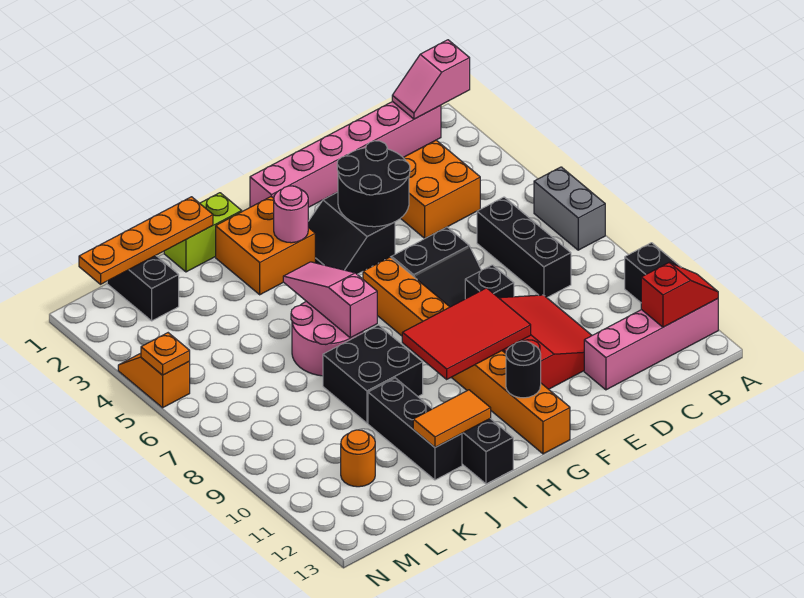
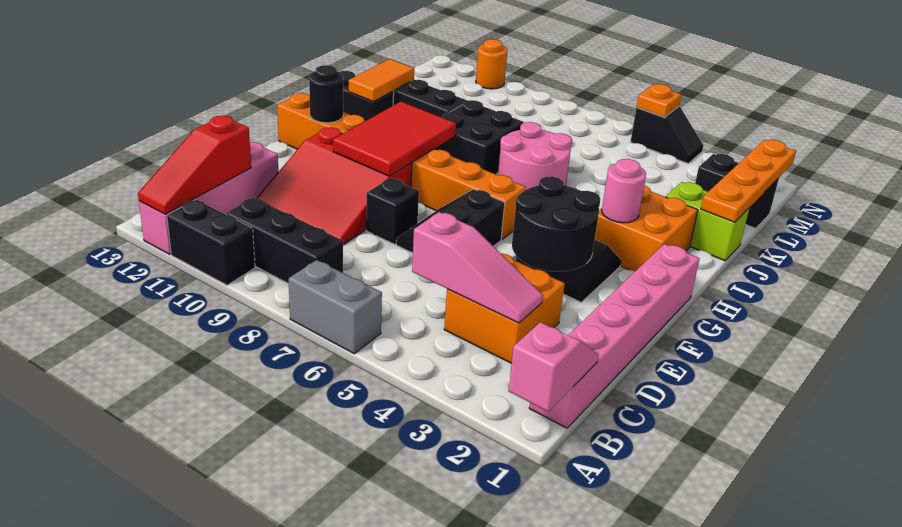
red 1x2 slope [641,263,718,327] -> red 1x3 slope [138,116,251,214]
black 1x3 brick [477,197,571,297] -> black 1x3 brick moved to [226,198,343,284]
lime 1x2 brick [164,193,242,272] -> lime 1x2 brick turned to [666,182,749,261]
pink 1x3 slope [283,262,377,338] -> pink 1x3 slope moved to [412,212,543,323]
orange 1x1 round brick [341,430,375,487] -> orange 1x1 round brick moved to [476,39,507,89]
orange 1x2 slope [118,353,190,408] -> black 1x2 slope [631,106,703,163]

